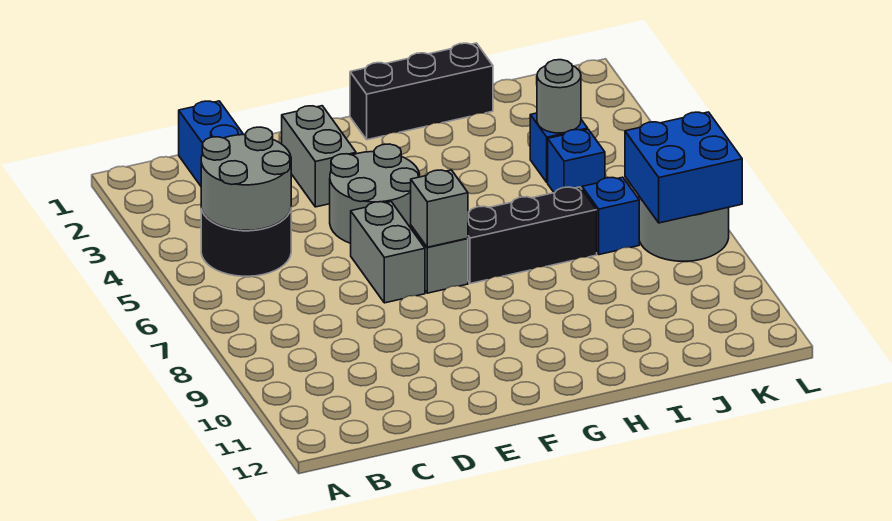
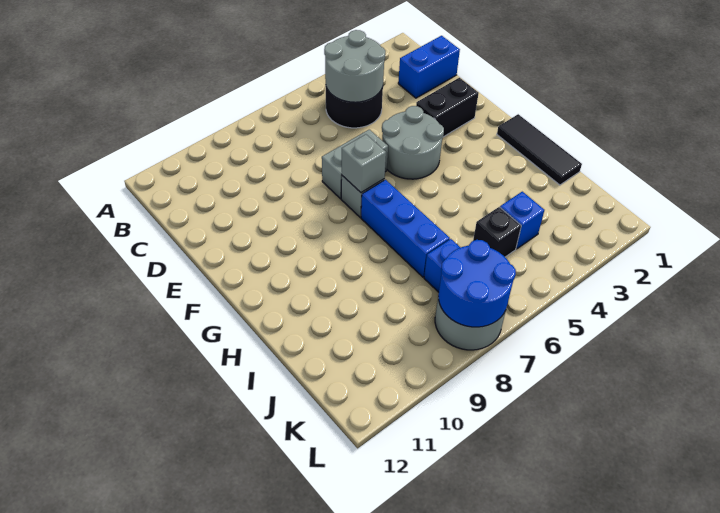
grey 1x2 brick [282,106,356,207] -> black 1x2 brick [416,78,479,137]
black 1x3 brick [350,43,493,140] -> black 1x3 tile [497,114,582,185]
black 1x3 brick [468,187,597,284] -> blue 1x3 brick [361,180,450,277]
grey 1x1 round brick [537,60,581,133] -> none
blue 1x1 brick [548,129,605,193] -> black 1x1 brick [473,207,521,257]
blue 2x2 brick [625,112,742,223] -> blue 2x2 round brick [438,240,516,327]

